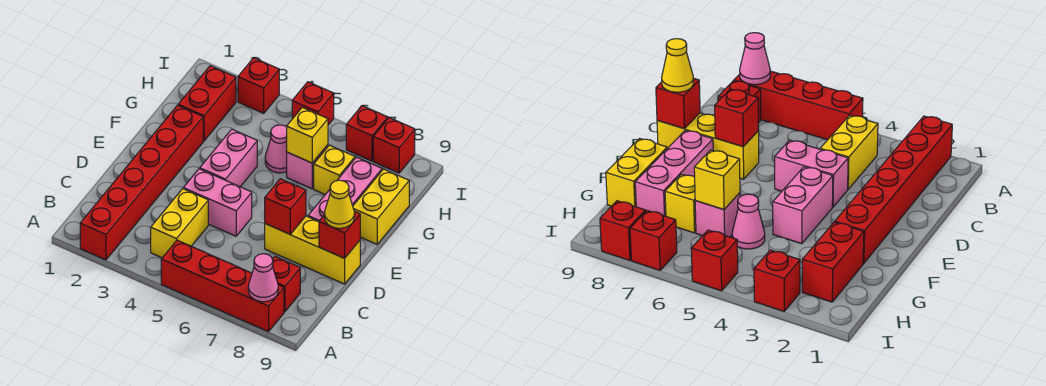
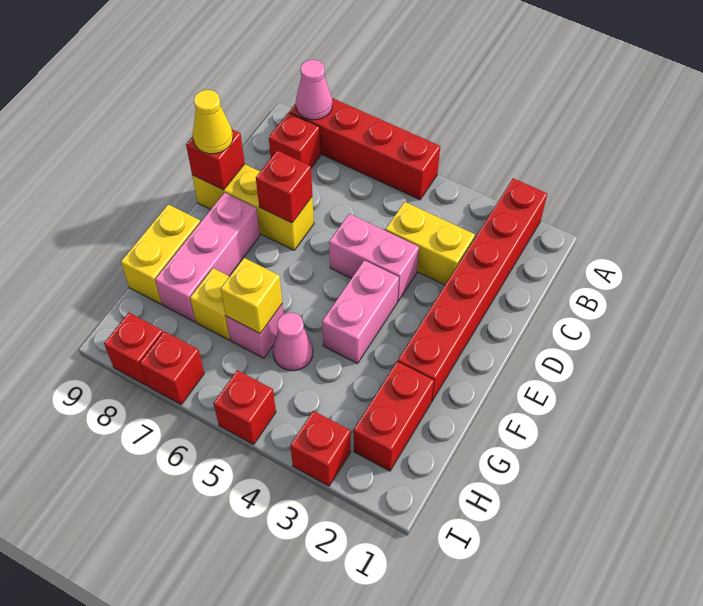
yellow 1x2 brick [151,189,208,258] -> yellow 1x2 brick turned to [386,202,475,285]

